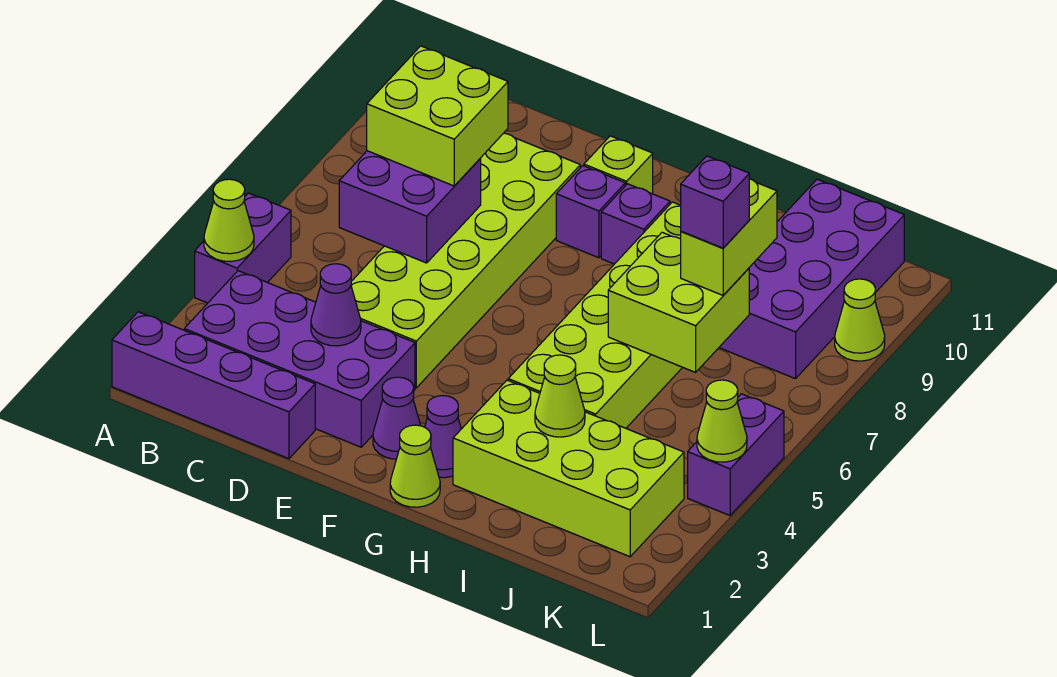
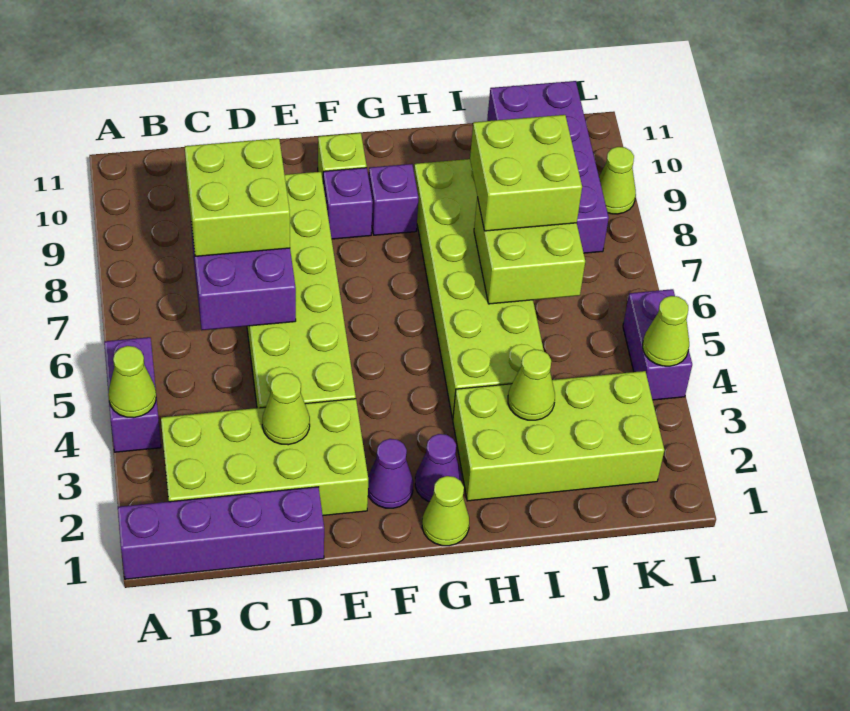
purple 2x4 brick [184,271,415,447] -> lime 2x4 brick [161,399,368,515]
purple 1x1 cone [311,264,361,346] -> lime 1x1 cone [262,373,310,445]
lime 1x2 brick [681,179,777,295] -> lime 2x2 brick [470,115,582,231]
purple 1x1 brick [681,156,749,248] -> none

